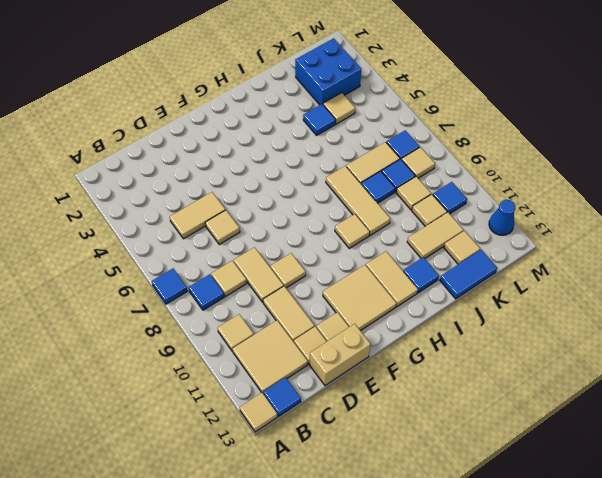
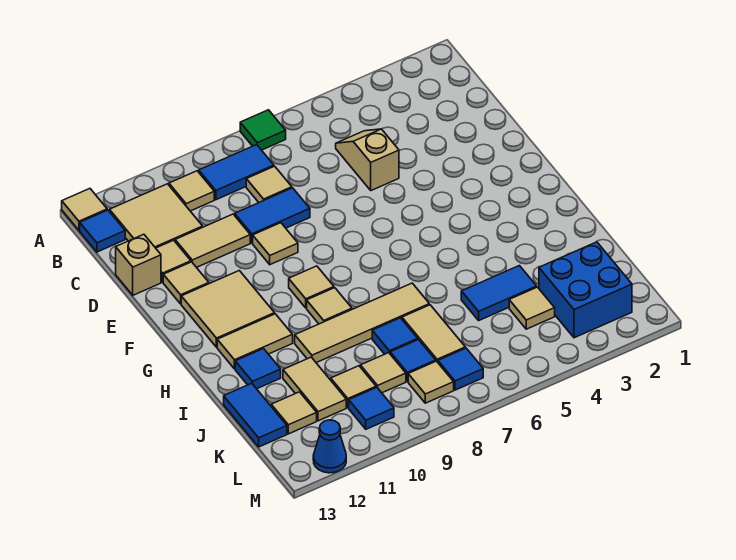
blue 1x1 tile [152,268,187,304] -> green 1x1 tile [240,110,286,150]
blue 1x1 tile [189,274,224,310] -> blue 1x2 tile [199,145,274,200]
tan 1x2 tile [170,192,225,239] -> tan 1x2 slope [336,129,399,191]
tan 1x1 tile [205,210,240,244] -> tan 1x1 tile moved to [289,266,334,308]
tan 1x2 tile [234,247,284,302] -> blue 1x2 tile [235,188,310,243]
tan 1x2 brick [310,324,371,386] -> tan 1x1 brick [116,234,161,295]
tan 1x3 tile [326,166,390,235] -> tan 1x4 tile [295,283,429,363]
blue 1x1 tile [303,104,336,135] -> blue 1x2 tile [461,266,537,320]

